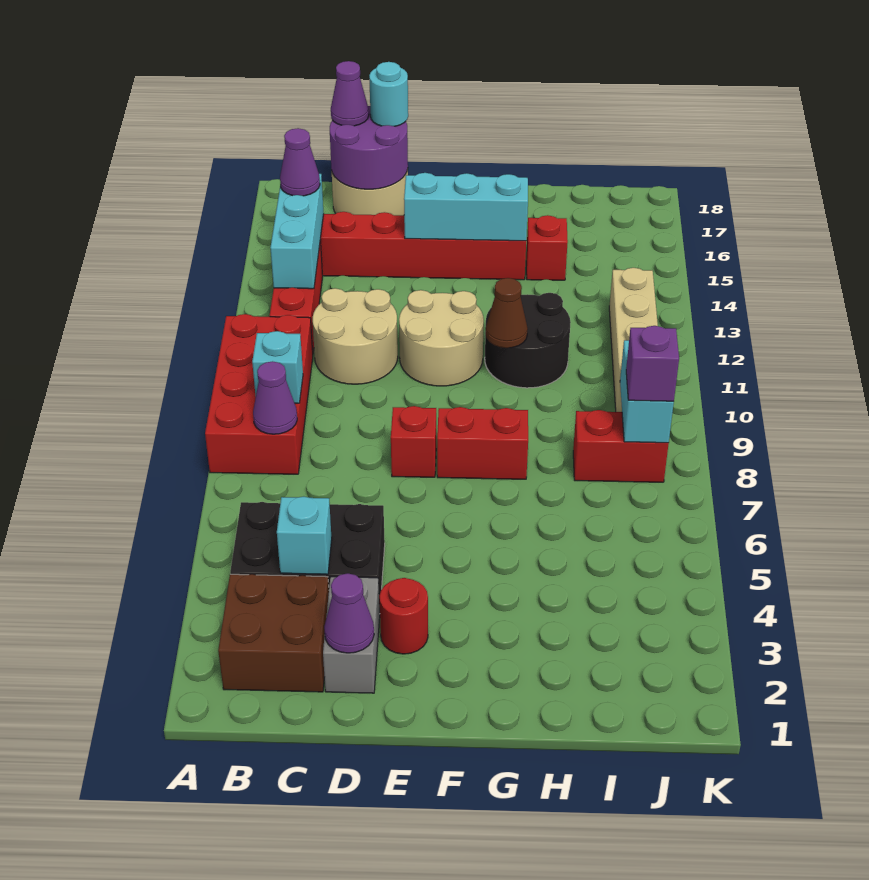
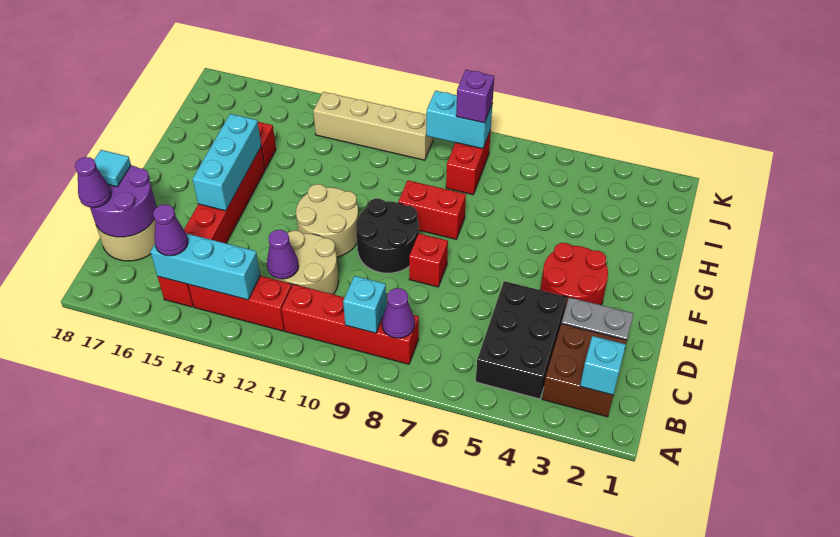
red 2x4 brick [205,314,313,474] -> red 1x4 brick [281,284,419,364]
cyan 1x1 brick [277,497,332,574] -> cyan 1x1 brick moved to [580,336,626,395]
purple 1x1 cone [324,573,374,653] -> purple 1x1 cone moved to [267,230,299,279]
cyan 1x1 round brick [369,62,408,126] -> cyan 1x1 tile [94,150,131,187]
red 1x1 round brick [379,578,428,654] -> red 2x2 round brick [541,243,608,305]
red 1x2 brick [437,407,528,479] -> red 1x2 brick turned to [398,180,466,239]
black 2x2 round brick [485,293,571,388] -> black 2x2 round brick moved to [356,198,419,273]
brown 1x1 cone [486,278,528,348] -> none

